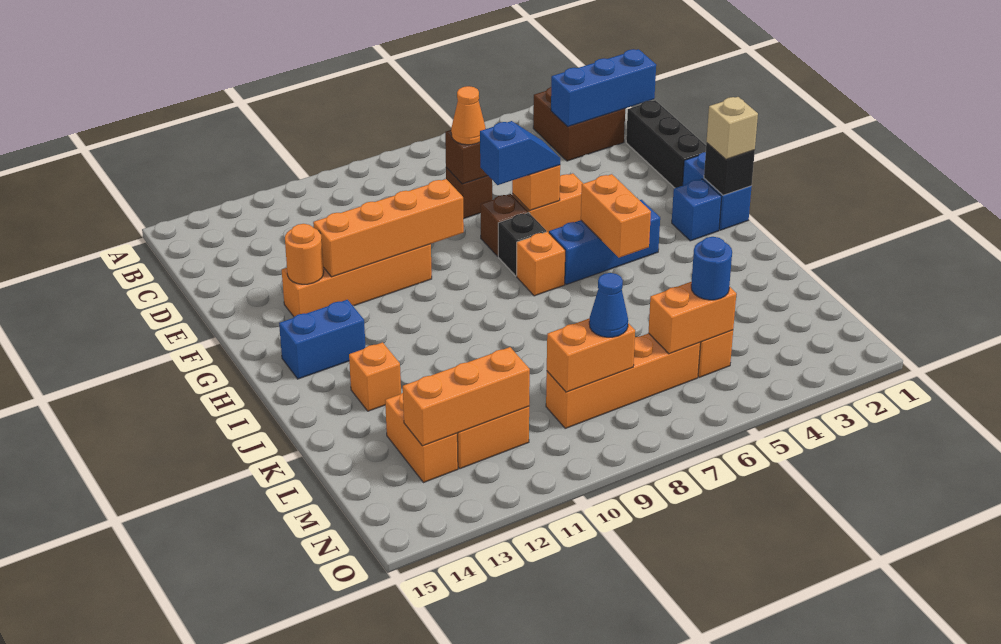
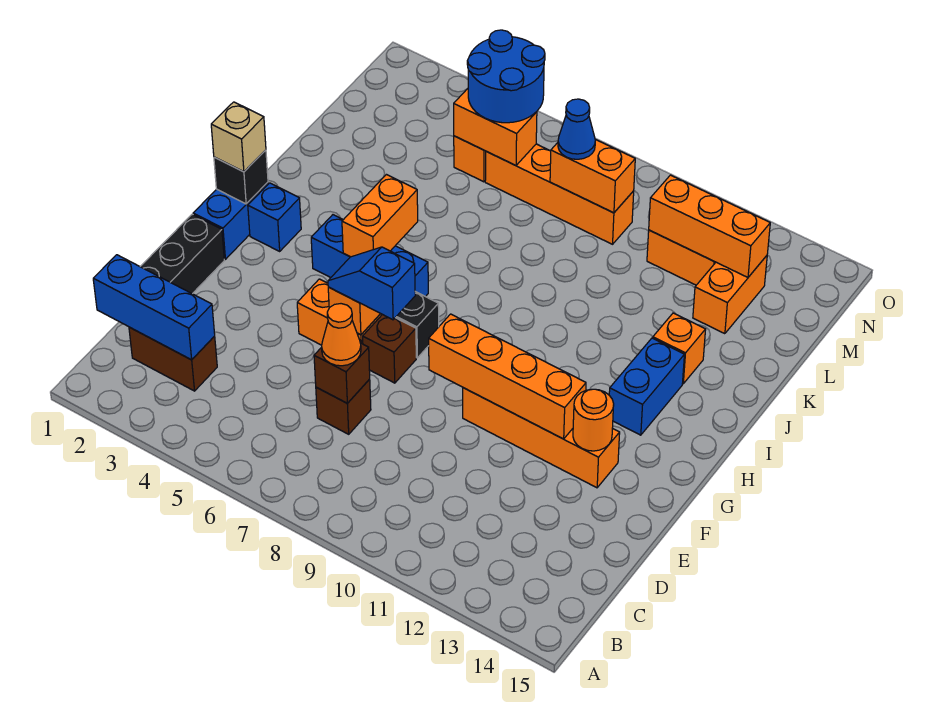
brown 2x2 brick [533,87,625,161] -> brown 1x2 brick [129,327,217,391]
orange 1x1 brick [517,232,565,296] -> none
blue 1x2 brick [279,300,365,379] -> blue 1x2 brick turned to [609,338,684,435]
blue 1x1 round brick [691,237,732,300] -> blue 2x2 round brick [467,30,545,123]

